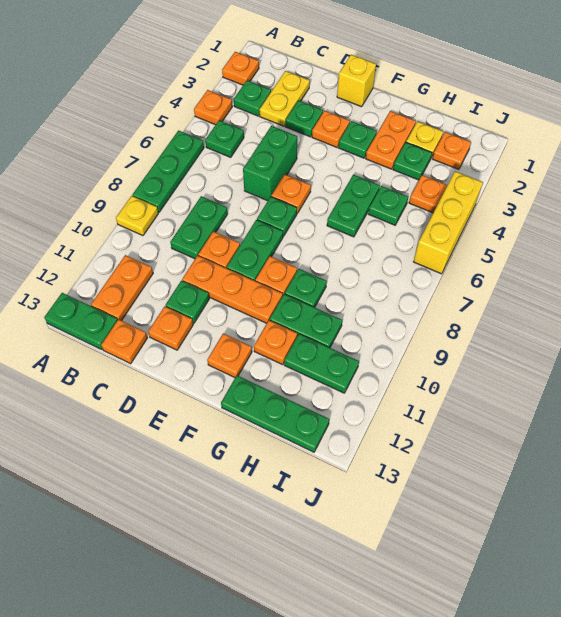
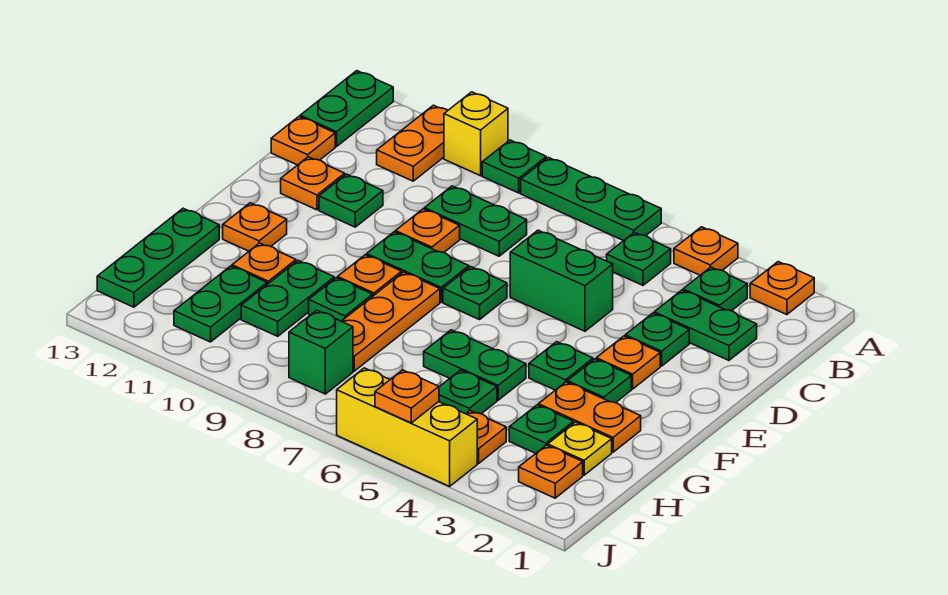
yellow 1x1 plate [116,196,158,236] -> green 1x1 plate [482,140,546,193]
orange 1x2 plate [91,255,153,321] -> orange 1x2 plate turned to [377,105,448,181]
yellow 1x2 plate [259,71,310,126] -> green 1x2 plate [654,290,757,360]
orange 1x3 plate [182,256,283,323] -> orange 1x3 plate moved to [342,272,440,371]
yellow 1x1 brick [337,55,376,107] -> yellow 1x1 brick moved to [444,92,508,176]
orange 1x1 plate [271,174,311,213] -> orange 1x1 plate moved to [375,370,439,423]
none -> green 1x1 plate [529,342,593,390]
none -> green 1x1 brick [289,310,353,394]

